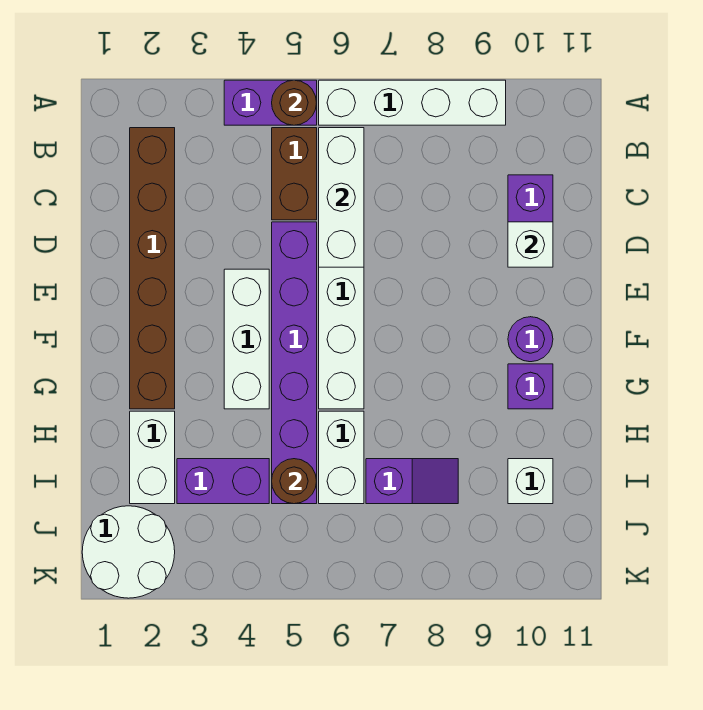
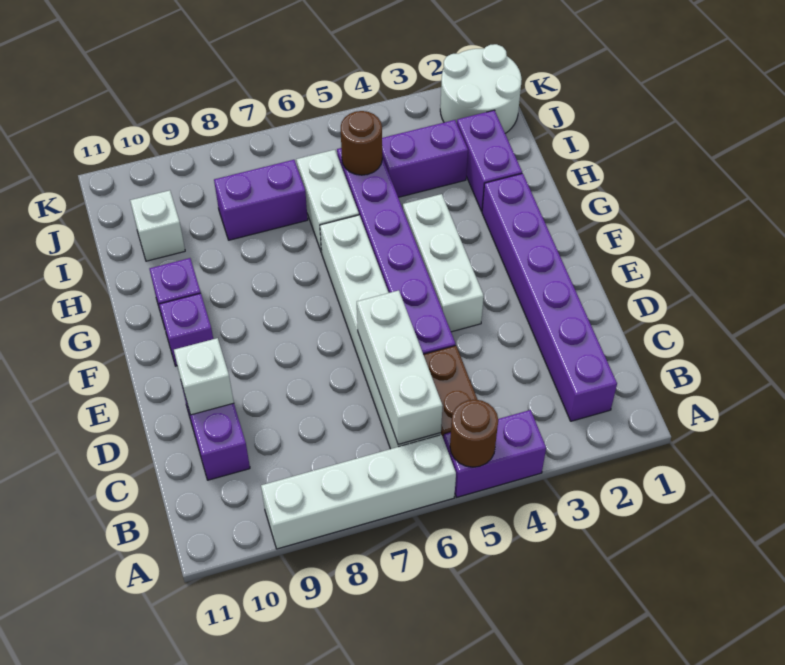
brown 1x6 brick [130,128,175,409] -> purple 1x6 brick [482,173,617,421]
purple 1x1 round brick [508,317,553,362] -> purple 1x1 brick [159,293,213,366]
white 1x2 brick [130,411,175,504] -> purple 1x2 brick [457,110,522,211]
purple 1x2 slope [366,459,458,504] -> purple 1x2 brick [214,160,308,240]

